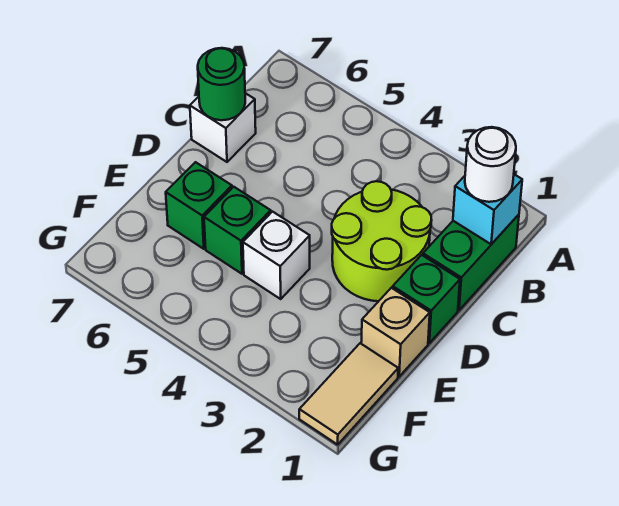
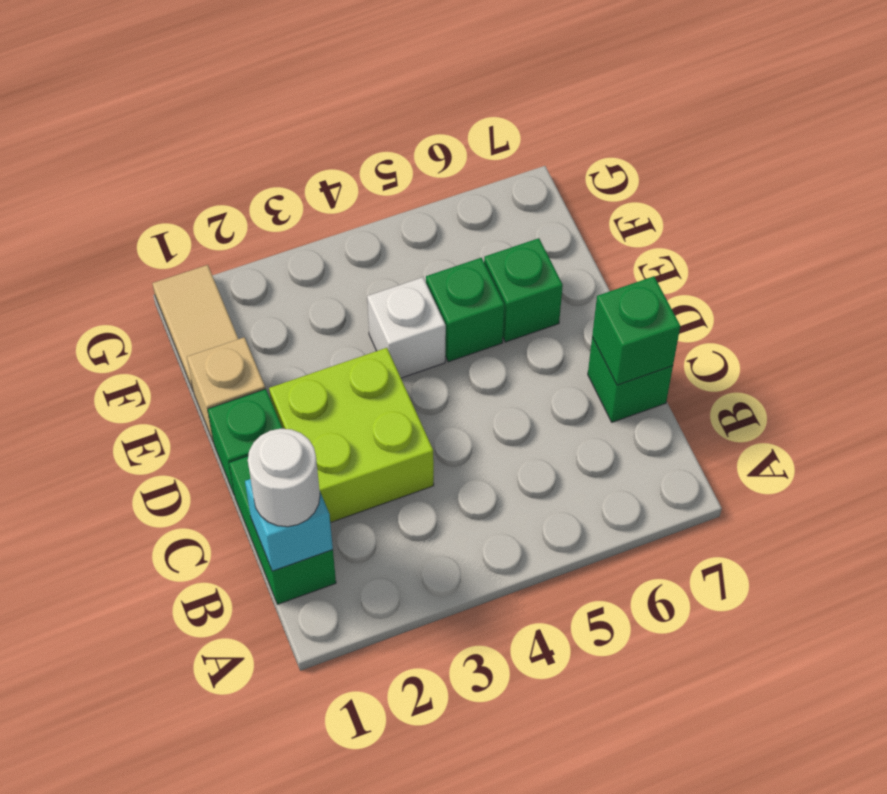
lime 2x2 round brick [332,181,432,301] -> lime 2x2 brick [269,348,434,523]
white 1x1 brick [190,93,256,162] -> green 1x1 brick [588,337,673,422]
green 1x1 round brick [198,48,245,120] -> green 1x1 brick [592,276,680,385]

